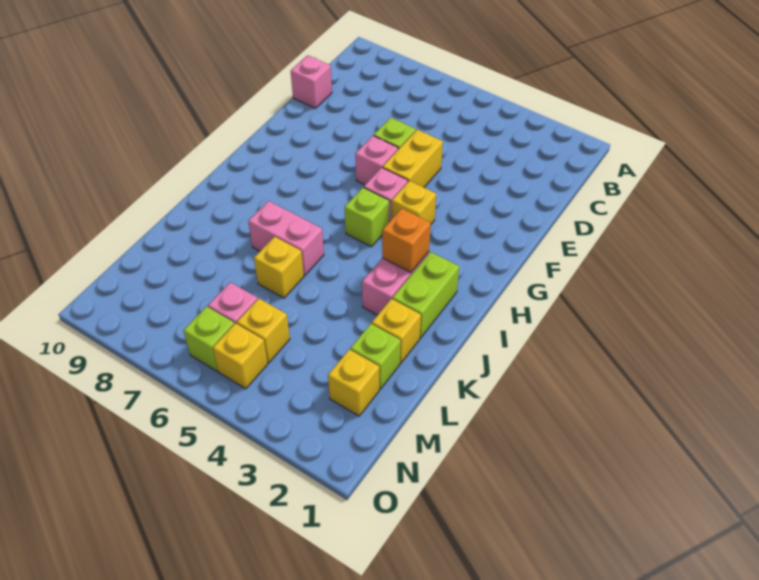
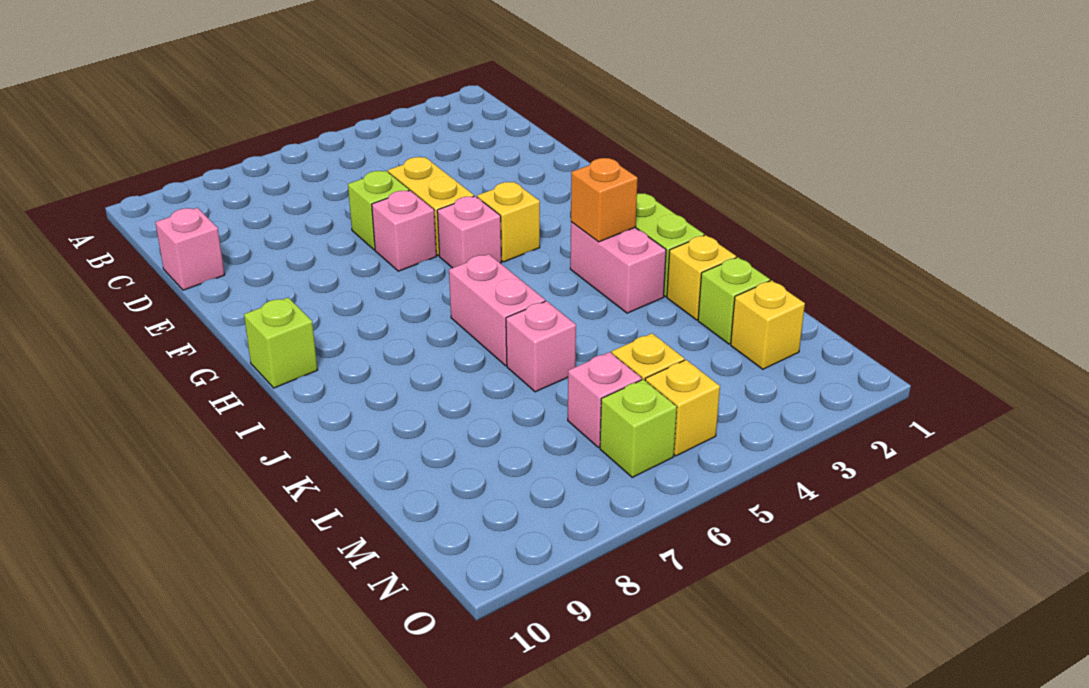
lime 1x1 brick [345,187,390,247] -> lime 1x1 brick moved to [244,298,317,388]
pink 1x2 brick [248,201,324,276] -> pink 1x2 brick turned to [449,254,545,366]
yellow 1x1 brick [254,237,304,298] -> pink 1x1 brick [506,301,576,392]

